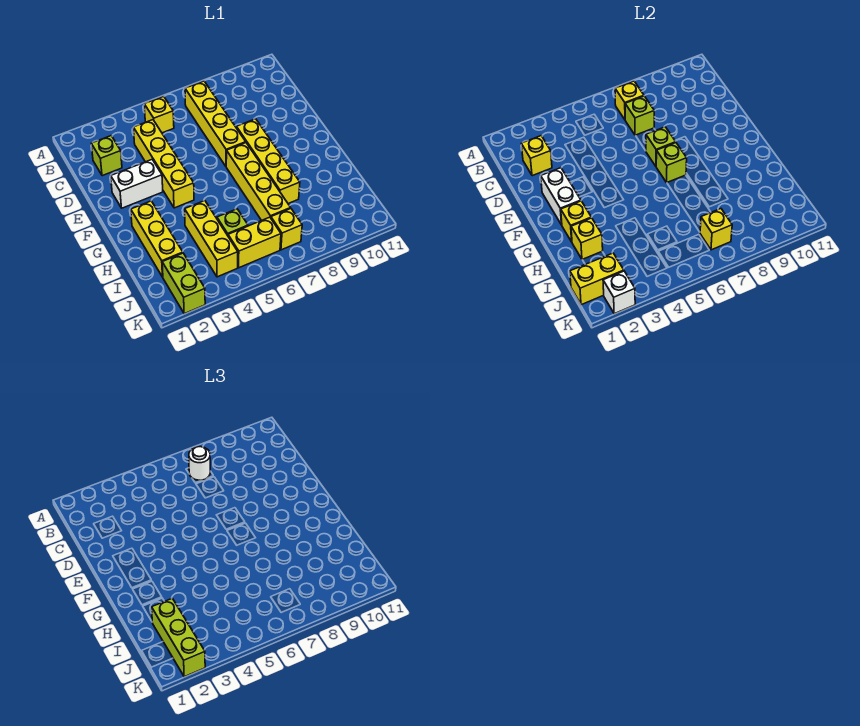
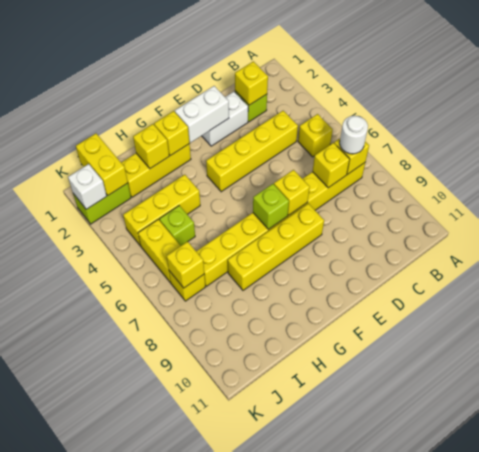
lime 1x1 brick [625,96,654,135] -> yellow 1x1 brick [313,143,350,188]
white 1x2 brick [111,160,163,208] -> white 1x2 brick turned to [202,92,248,146]
lime 1x1 brick [646,127,676,166] -> yellow 1x1 brick [274,170,310,215]
lime 1x3 brick [152,598,205,677] -> none

